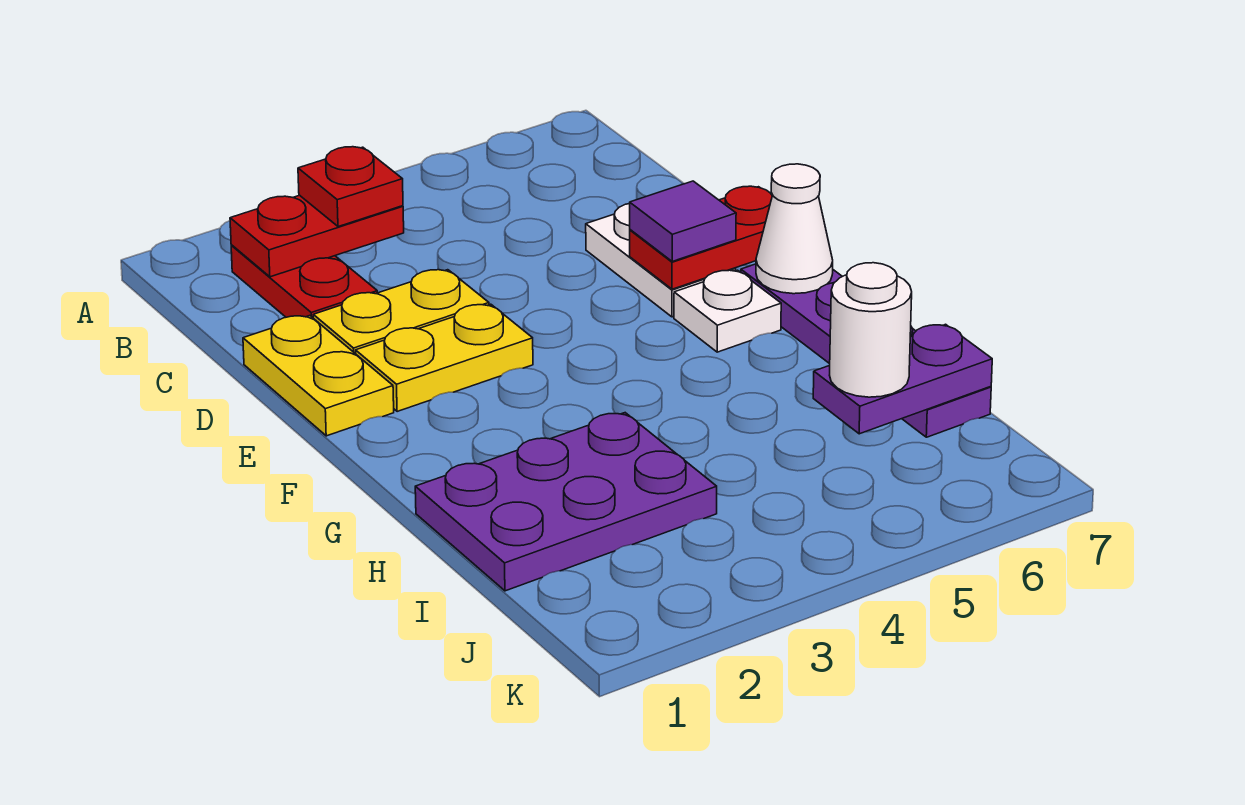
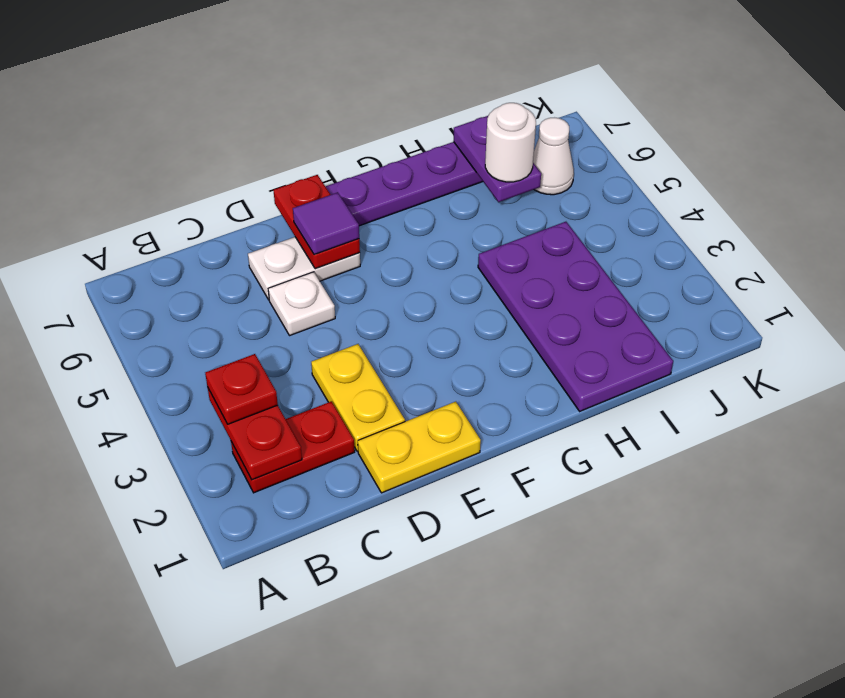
yellow 1x2 plate [356,304,533,412] -> none
white 1x1 plate [674,270,781,352] -> white 1x1 plate moved to [268,272,335,336]
white 1x1 cone [756,164,833,294] -> white 1x1 cone moved to [533,118,574,195]
purple 2x3 plate [415,413,717,591] -> purple 2x4 plate [478,222,673,411]

